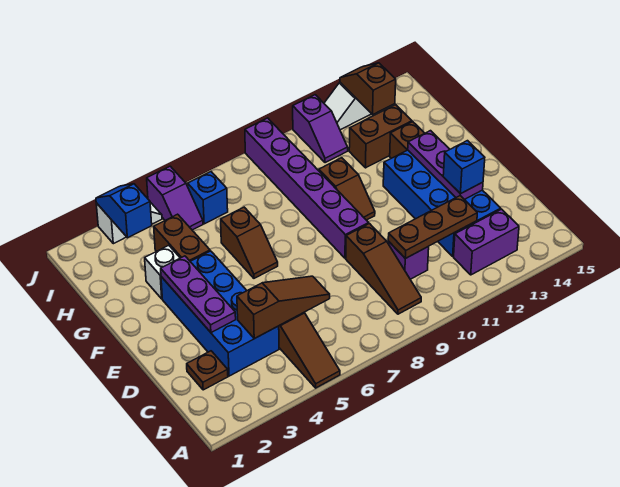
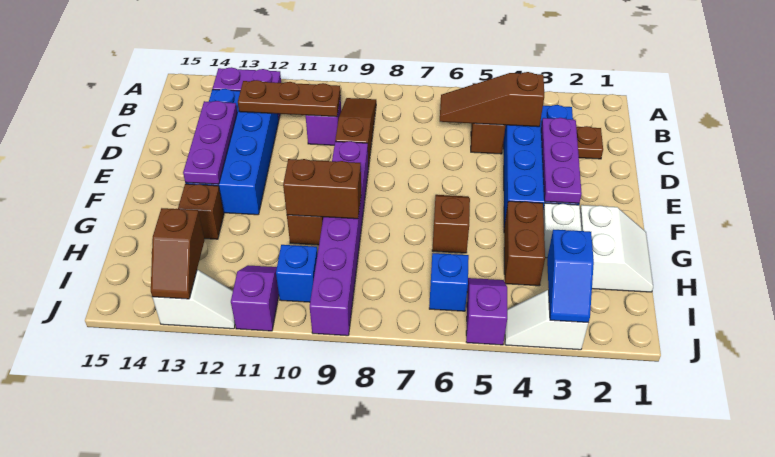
blue 1x1 brick [443,141,485,194] -> blue 1x1 brick moved to [276,245,318,302]
none -> white 2x2 slope [580,205,653,292]
brown 1x2 brick [349,105,412,168] -> brown 1x2 brick moved to [283,159,361,219]

